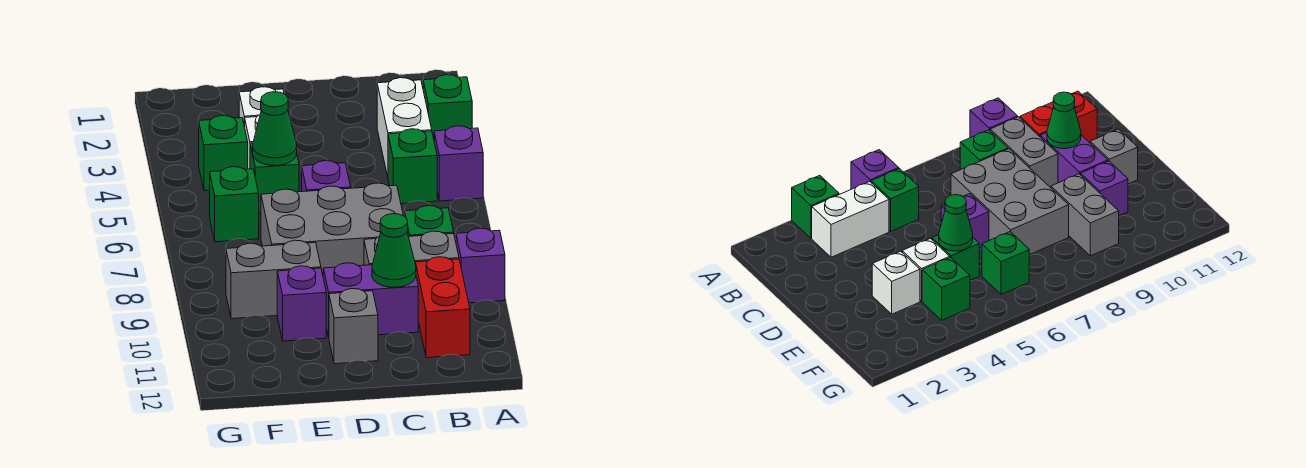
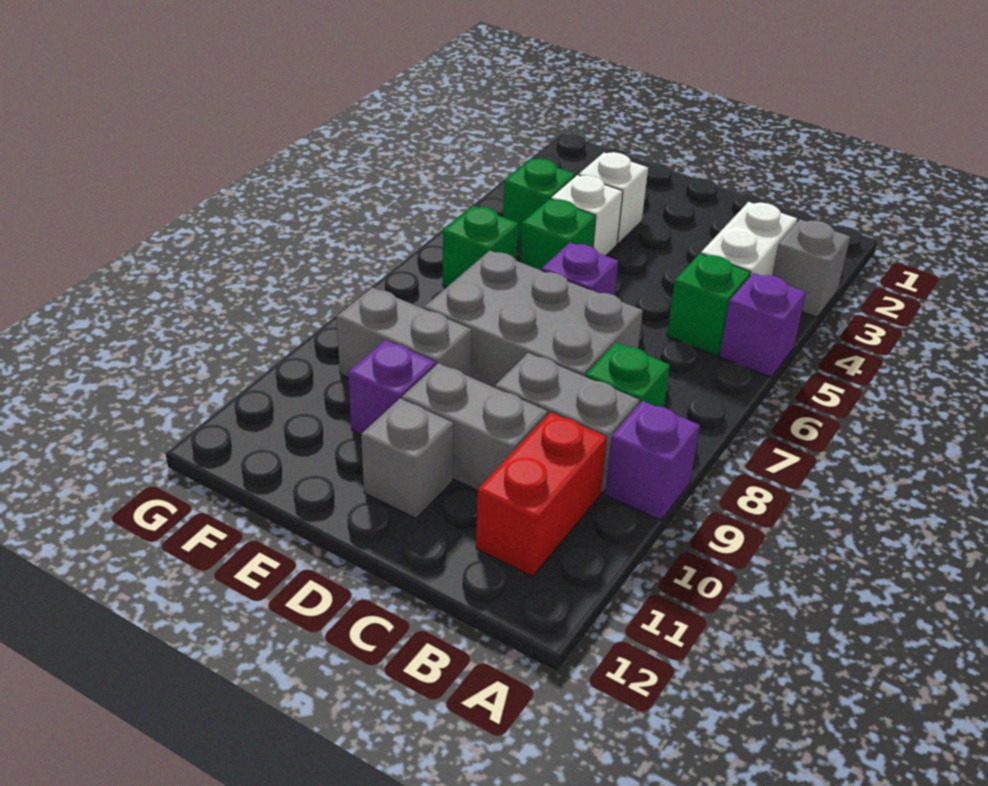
green 1x1 brick [423,75,472,138] -> grey 1x1 brick [772,219,850,317]
purple 1x2 brick [323,263,418,337] -> grey 1x2 brick [402,363,548,490]
green 1x1 cone [372,214,416,287] -> none
green 1x1 cone [253,92,297,166] -> none

